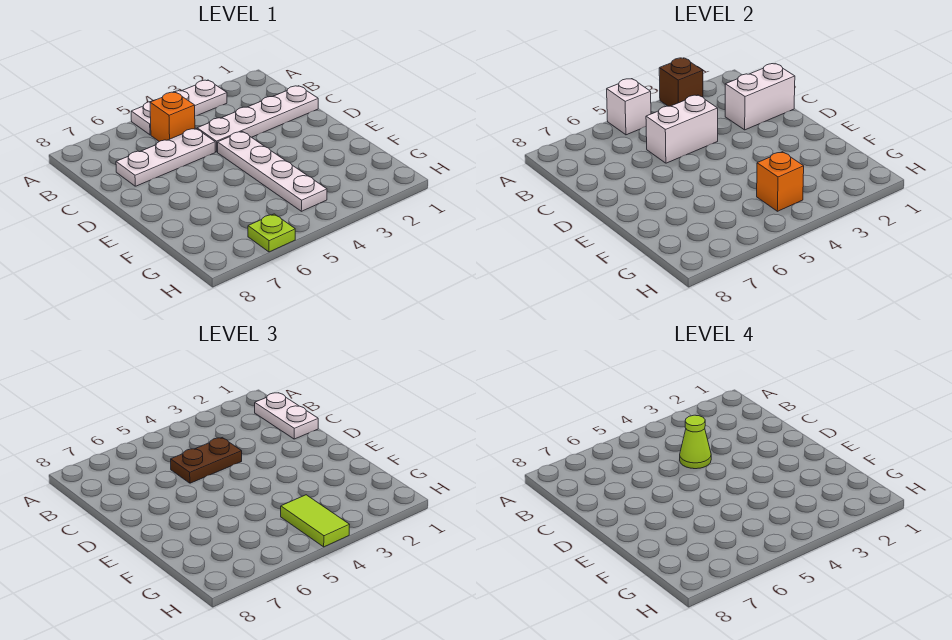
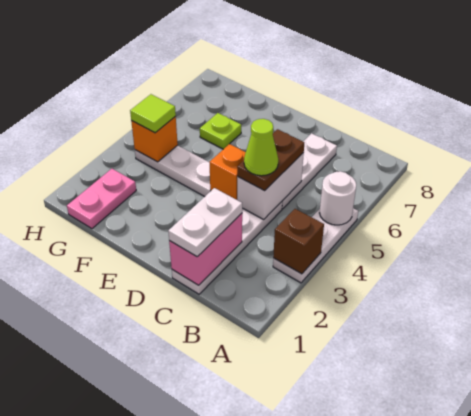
white 1x1 brick [607,79,651,135] -> white 1x1 round brick [320,171,356,225]
white 1x2 plate [255,393,318,439] -> white 1x2 plate turned to [168,188,242,257]
orange 1x1 brick [150,92,195,141] -> orange 1x1 brick moved to [209,144,246,200]
white 1x2 brick [725,64,795,130] -> pink 1x2 brick [169,213,242,285]
none -> pink 1x2 plate [67,169,136,229]
lime 1x2 tile [281,495,350,547] -> lime 1x1 tile [130,94,176,133]
lime 1x1 plate [248,214,295,252] -> lime 1x1 plate moved to [200,113,241,149]

